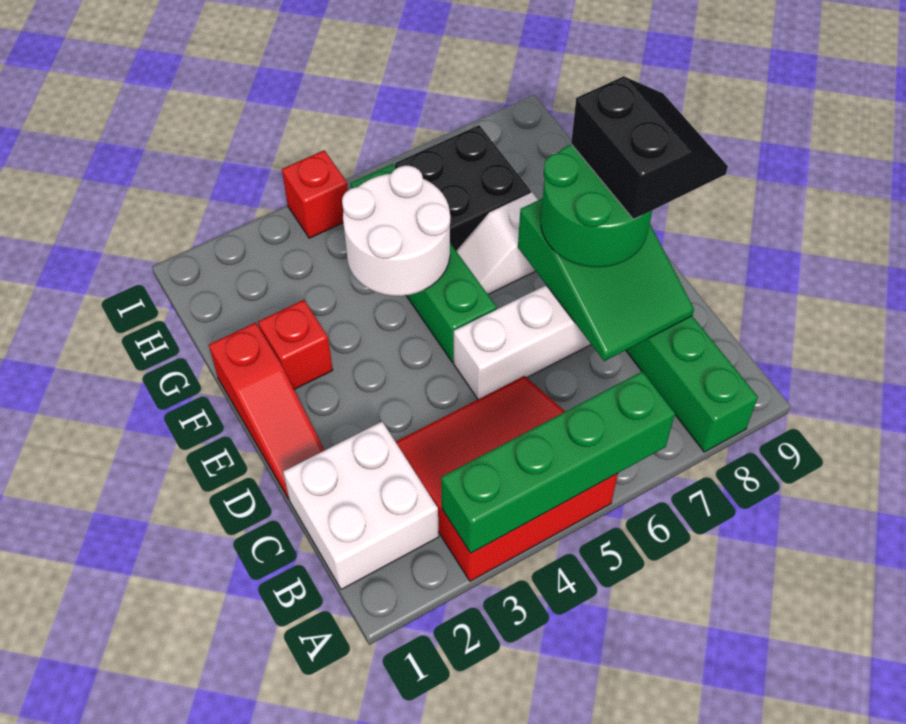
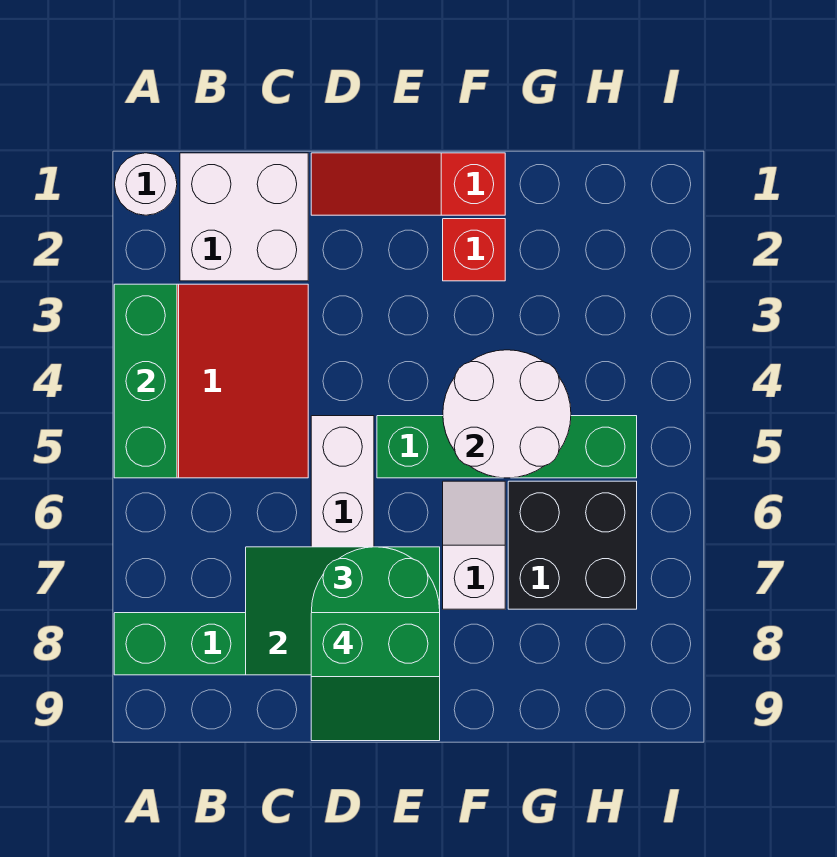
none -> white 1x1 round brick [115,153,177,215]
green 1x4 brick [441,371,675,553] -> green 1x3 brick [114,284,177,478]
black 2x2 slope [571,76,728,219] -> green 2x2 slope [311,613,440,741]
red 1x1 brick [282,150,348,238] -> none

